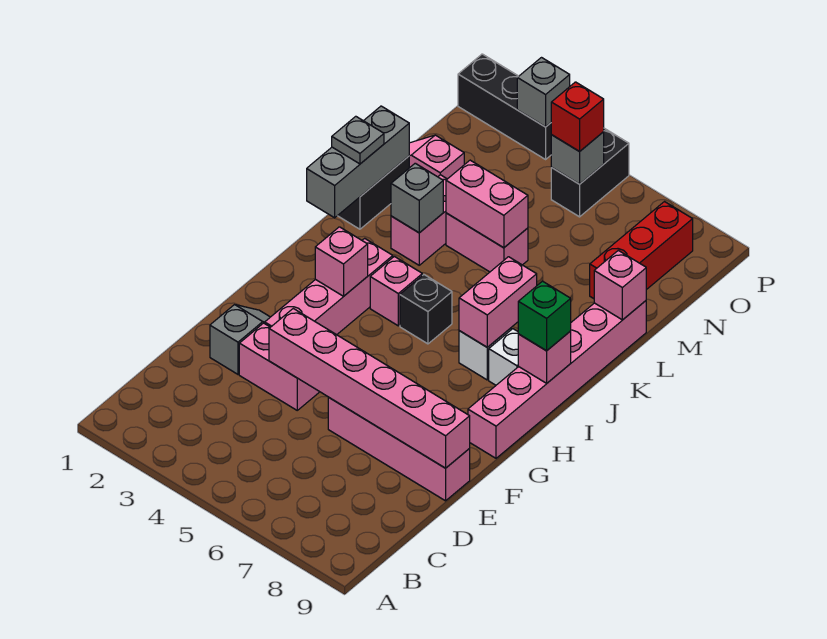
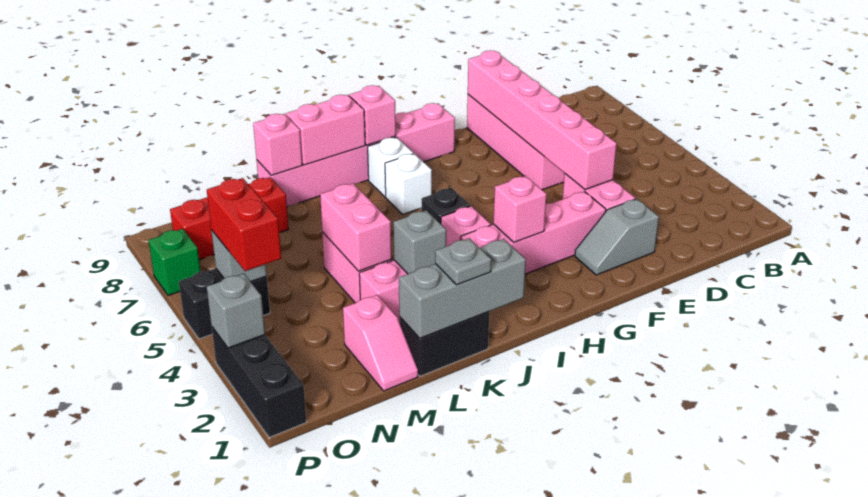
pink 1x2 brick [459,257,537,347] -> pink 1x2 brick moved to [286,95,365,165]
green 1x1 brick [518,281,571,351] -> green 1x1 brick moved to [149,229,201,295]
red 1x1 brick [551,82,604,152] -> red 1x2 brick [207,178,281,271]

